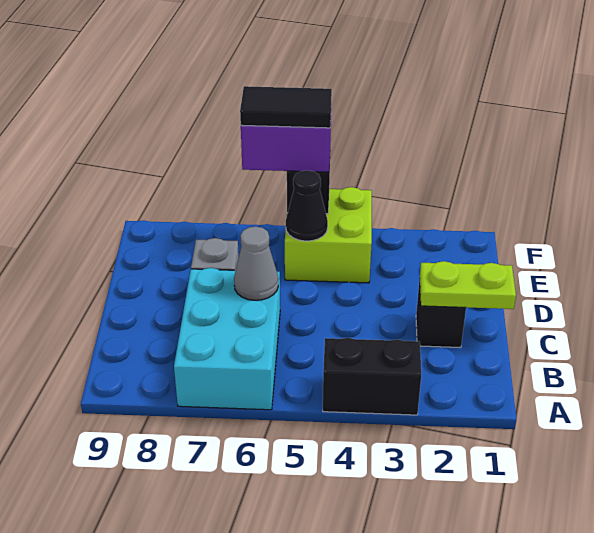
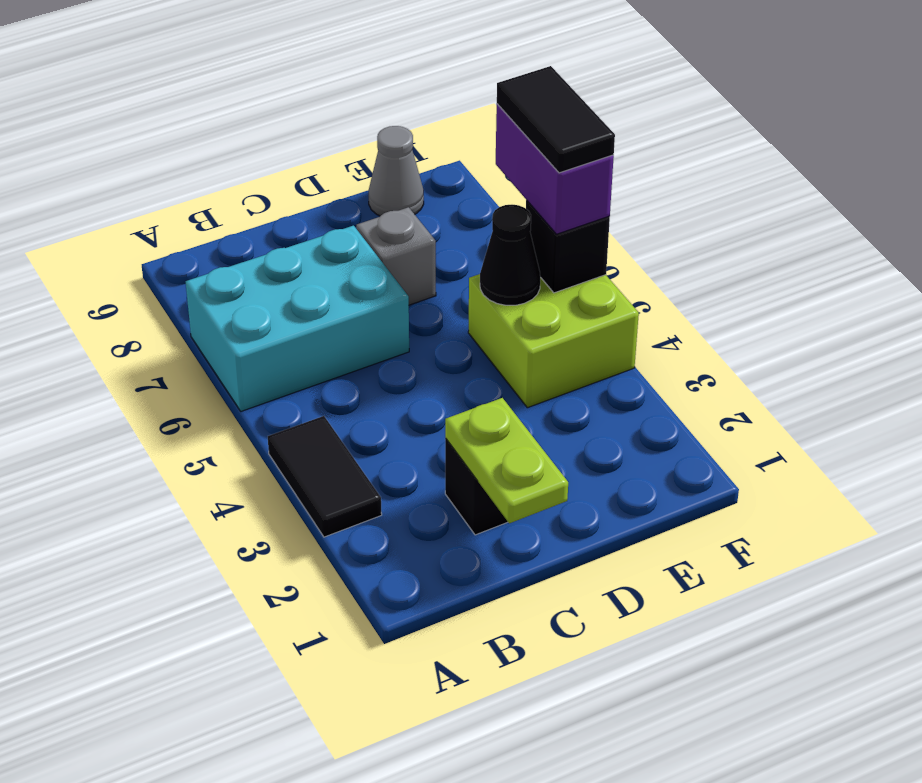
black 1x2 brick [323,338,421,415] -> black 1x2 tile [268,416,382,537]
grey 1x1 cone [234,226,278,300] -> grey 1x1 cone moved to [368,126,424,216]

